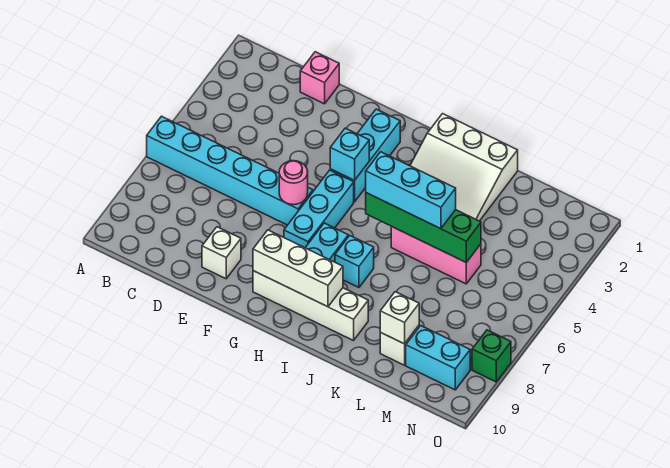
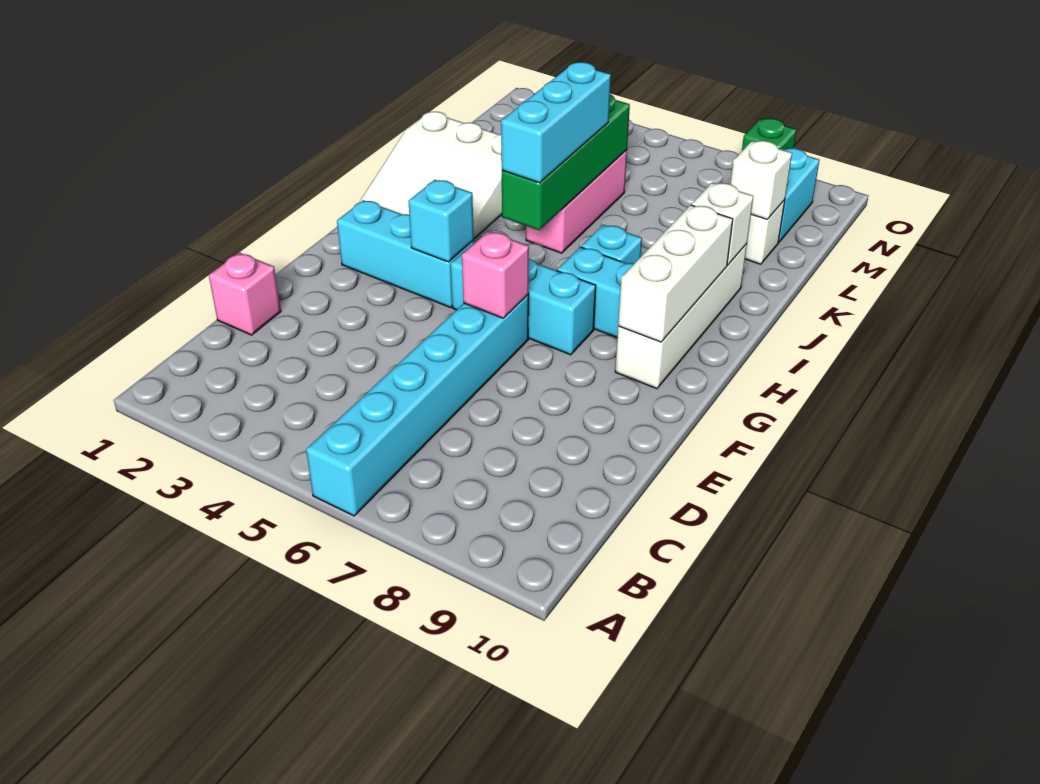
white 1x1 brick [202,227,241,279] -> white 1x1 brick moved to [692,183,754,265]
pink 1x1 round brick [279,161,308,205] -> pink 1x1 brick [462,231,529,318]
white 3x3 slope [410,114,518,221] -> white 3x3 slope turned to [360,112,502,238]

